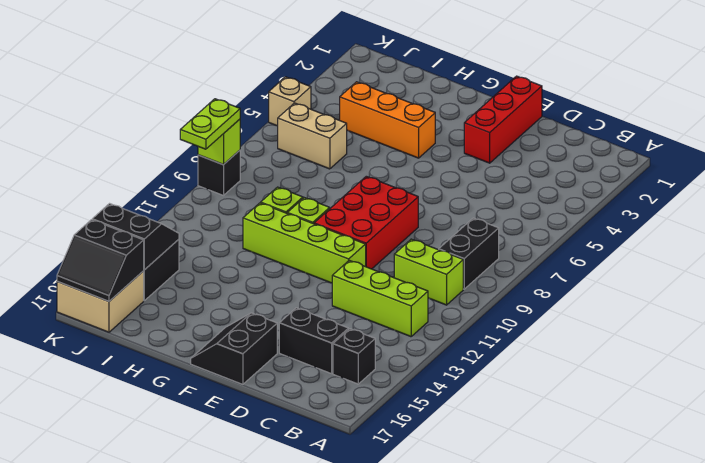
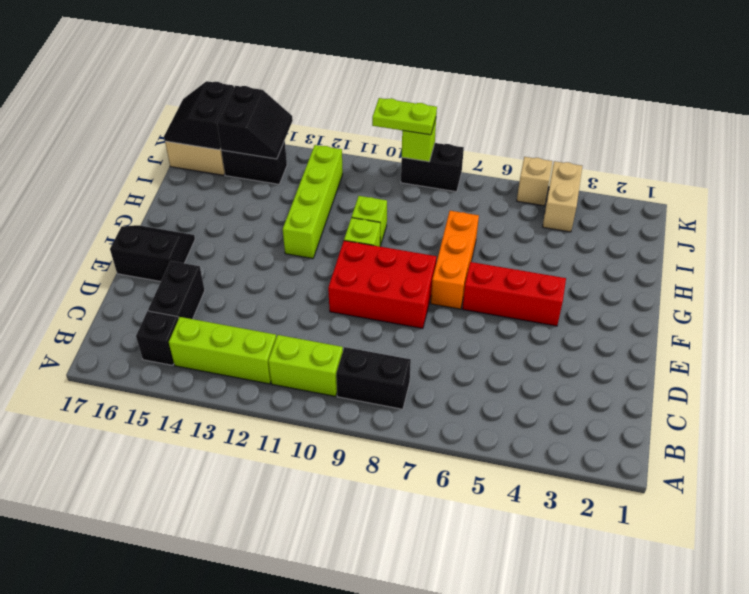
lime 1x2 brick [394,239,463,305] -> lime 1x2 brick turned to [268,335,343,397]
lime 1x3 brick [332,260,428,337] -> lime 1x3 brick turned to [169,317,276,384]
red 1x3 brick [464,76,542,163] -> red 1x3 brick moved to [462,262,566,326]
lime 1x4 brick [243,203,366,283] -> lime 1x4 brick moved to [283,145,343,259]
orange 1x3 brick [340,82,435,158] -> orange 1x3 brick moved to [431,211,479,309]
tan 1x2 brick [278,103,347,169] -> tan 1x2 brick moved to [543,161,582,232]
black 1x1 brick [198,150,240,196] -> black 1x2 brick [401,143,464,192]

